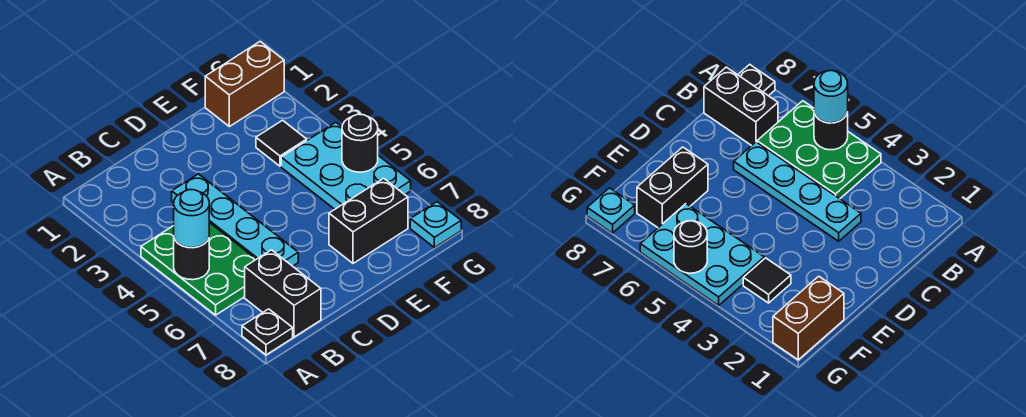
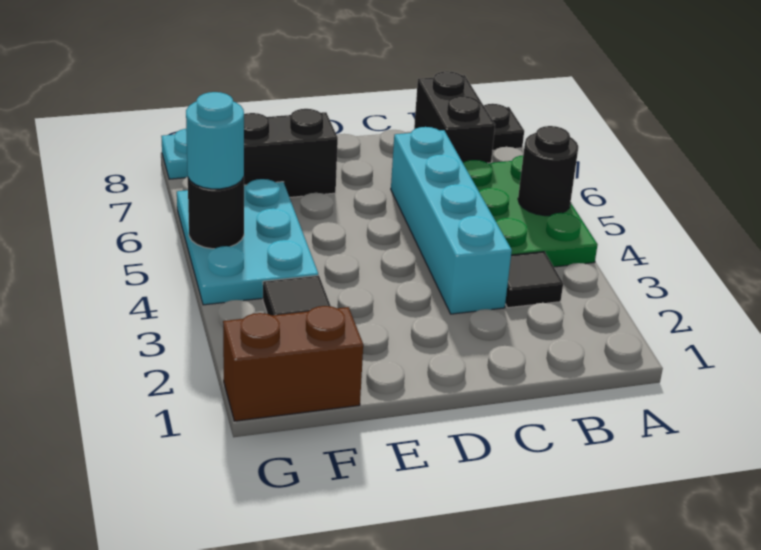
cyan 1x1 round brick [174,190,209,248] -> cyan 1x1 round brick moved to [186,92,244,189]
none -> black 1x1 tile [505,252,563,308]
cyan 1x4 plate [172,174,298,266] -> cyan 1x4 brick [391,127,512,314]

